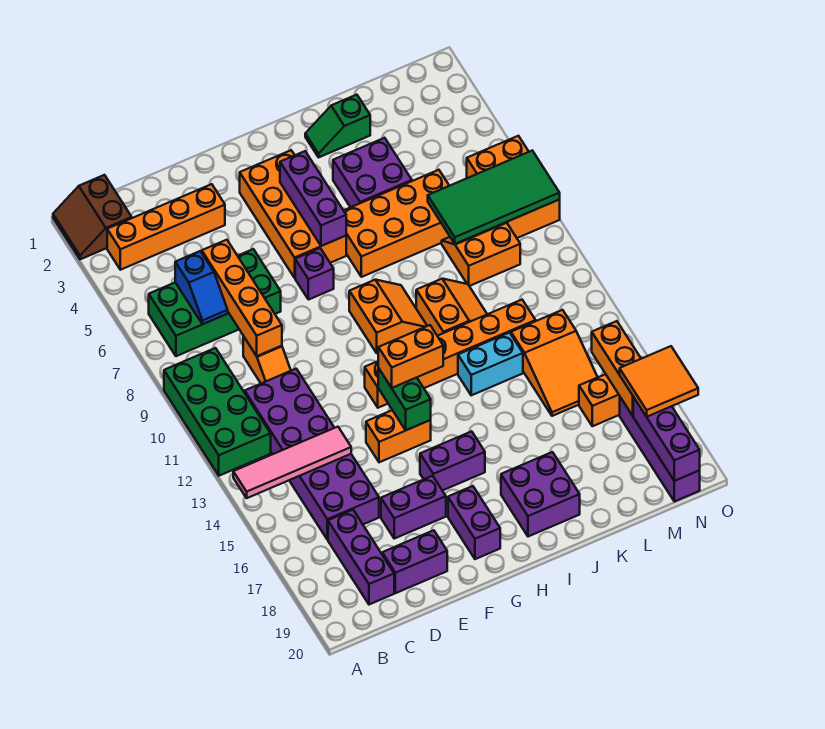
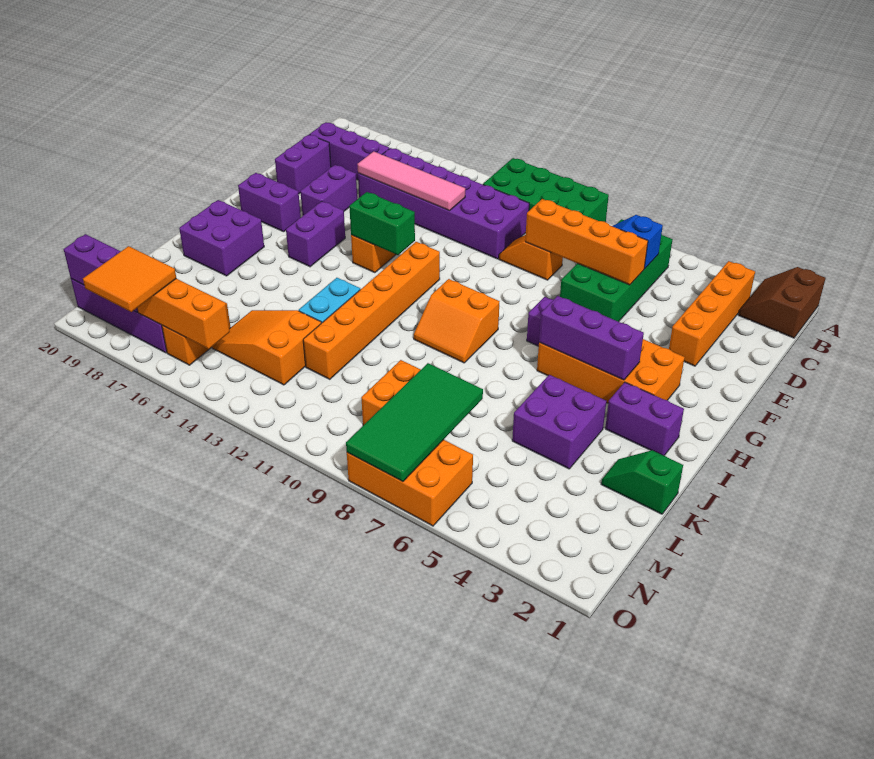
brown 2x2 slope [53,175,132,259] -> brown 2x2 slope turned to [738,267,826,338]
pink 1x4 tile [233,427,351,498] -> pink 1x4 tile turned to [358,151,465,211]
orange 1x2 brick [378,325,443,388] -> none
none -> purple 1x2 brick [605,382,684,456]
orange 2x4 brick [344,170,450,277] -> none
green 1x2 slope [305,95,370,157] -> green 1x2 slope turned to [601,450,683,514]
orange 2x2 slope [416,279,487,336] -> none

